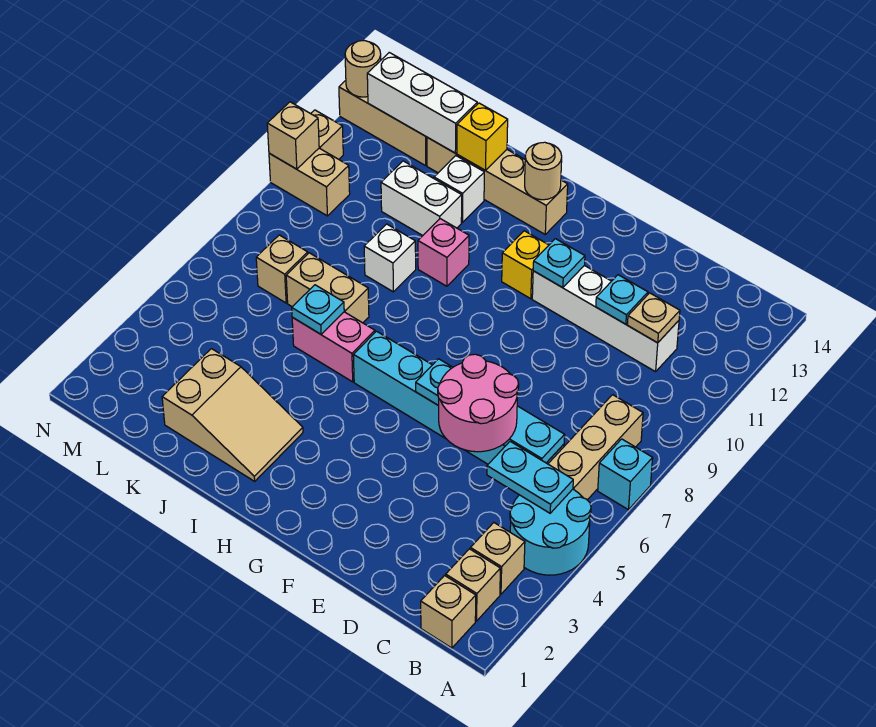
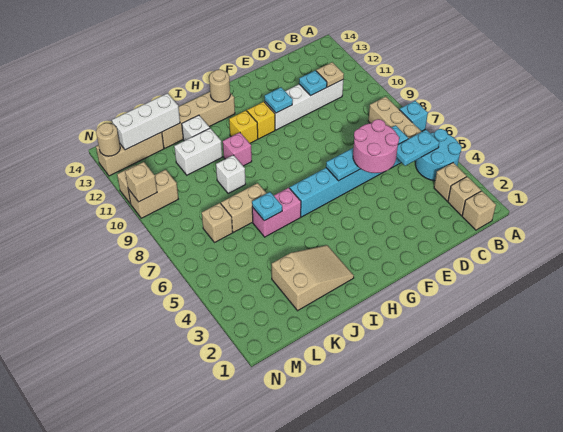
yellow 1x1 brick [457,103,508,170] -> yellow 1x1 brick moved to [229,110,258,143]

